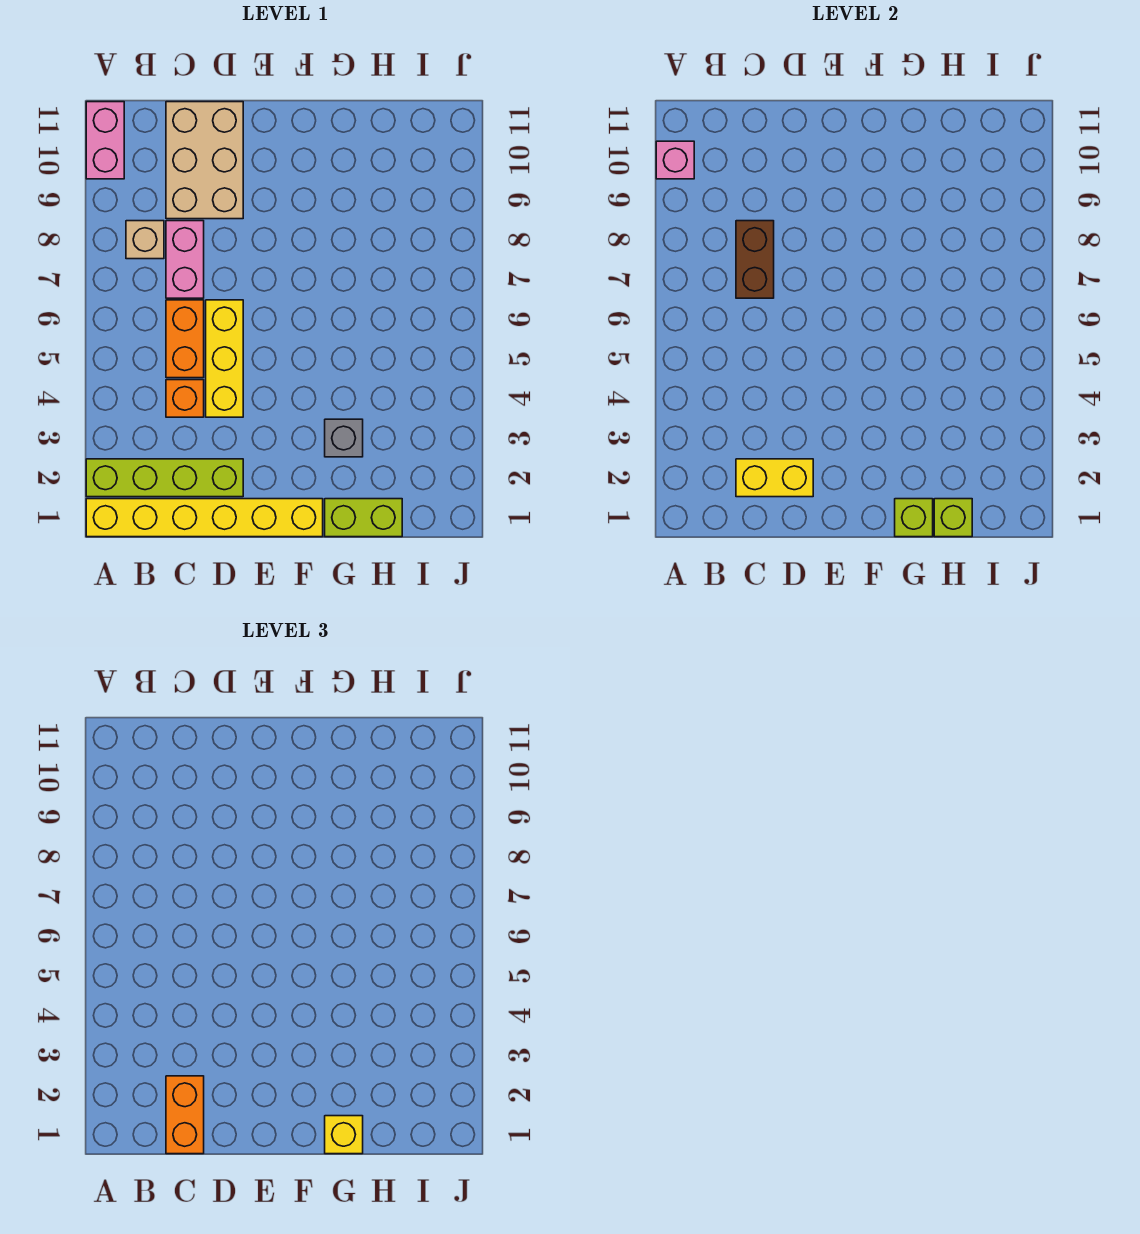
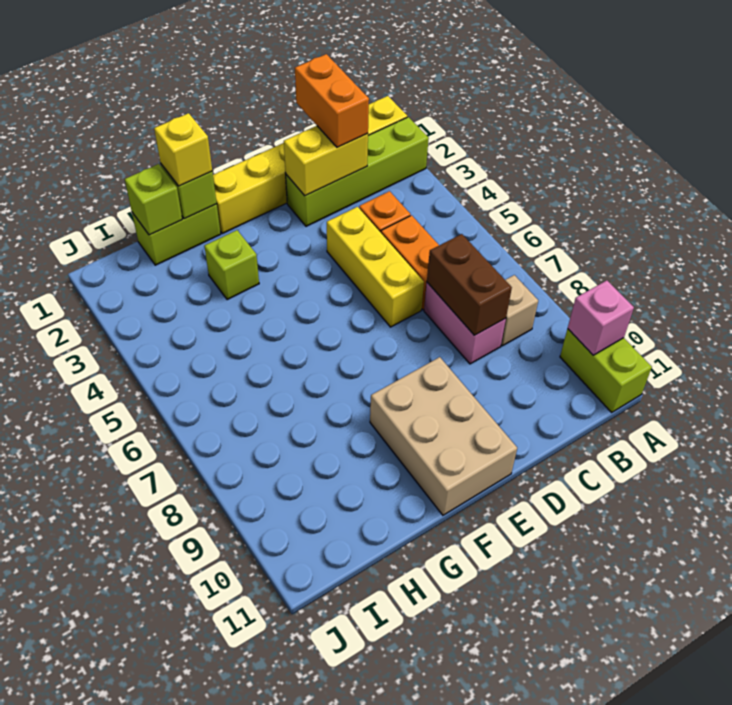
pink 1x2 brick [86,102,124,179] -> lime 1x2 brick [560,329,652,412]
tan 2x3 brick [166,102,243,219] -> tan 2x3 brick moved to [370,357,517,515]
grey 1x1 brick [325,419,363,457] -> lime 1x1 brick [204,230,259,300]

